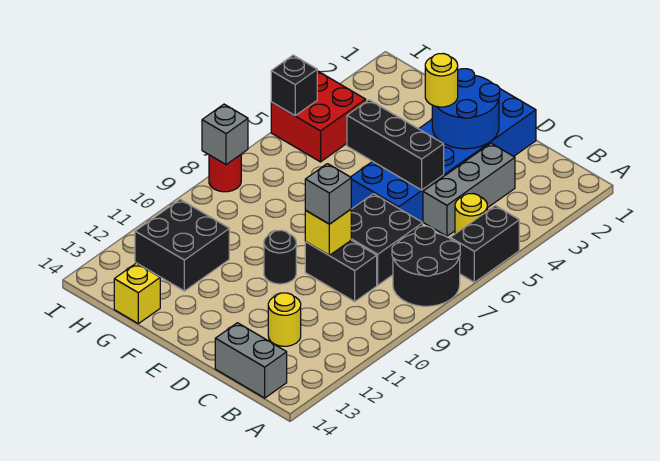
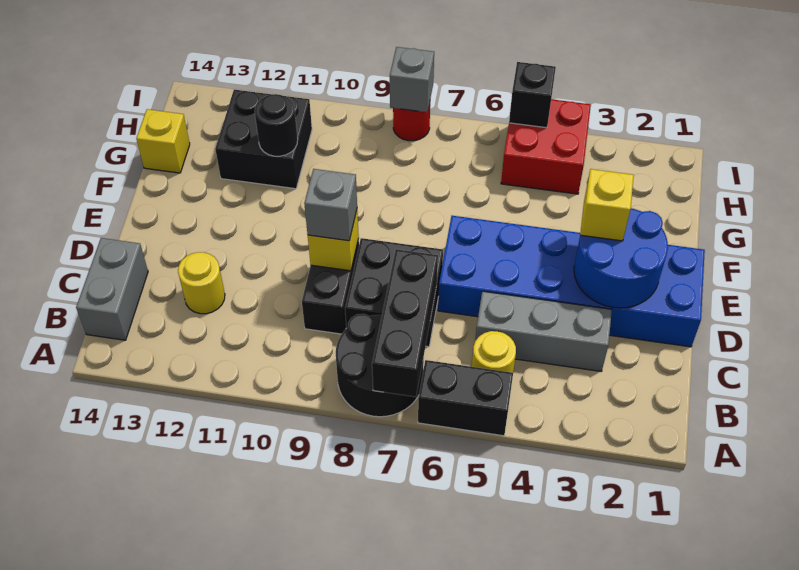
black 1x3 brick [347,100,444,190] -> black 1x3 brick moved to [372,249,438,397]
yellow 1x1 round brick [425,53,458,107] -> yellow 1x1 brick [580,169,634,241]
black 1x1 round brick [264,230,296,284] -> black 1x1 round brick moved to [255,94,298,156]

